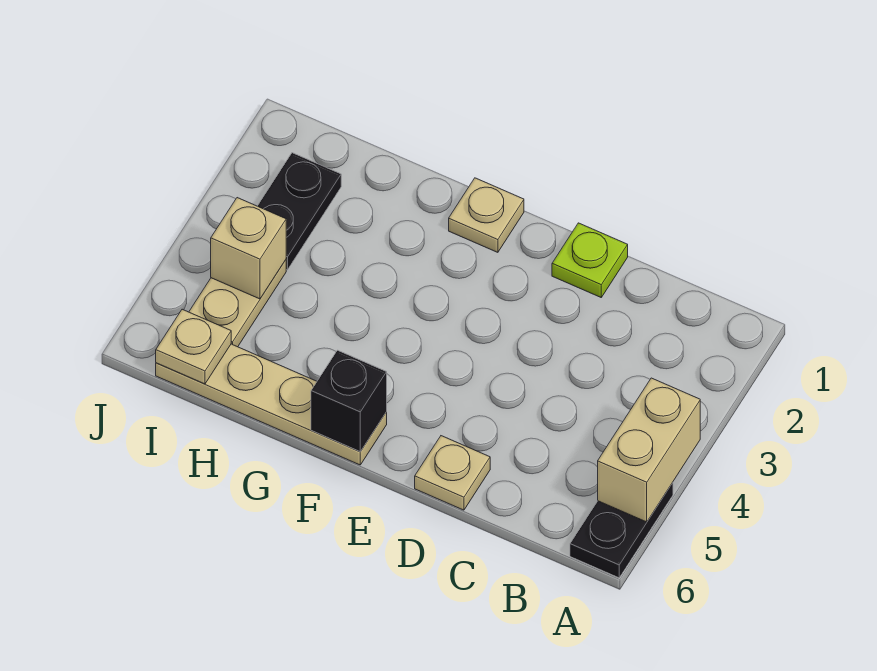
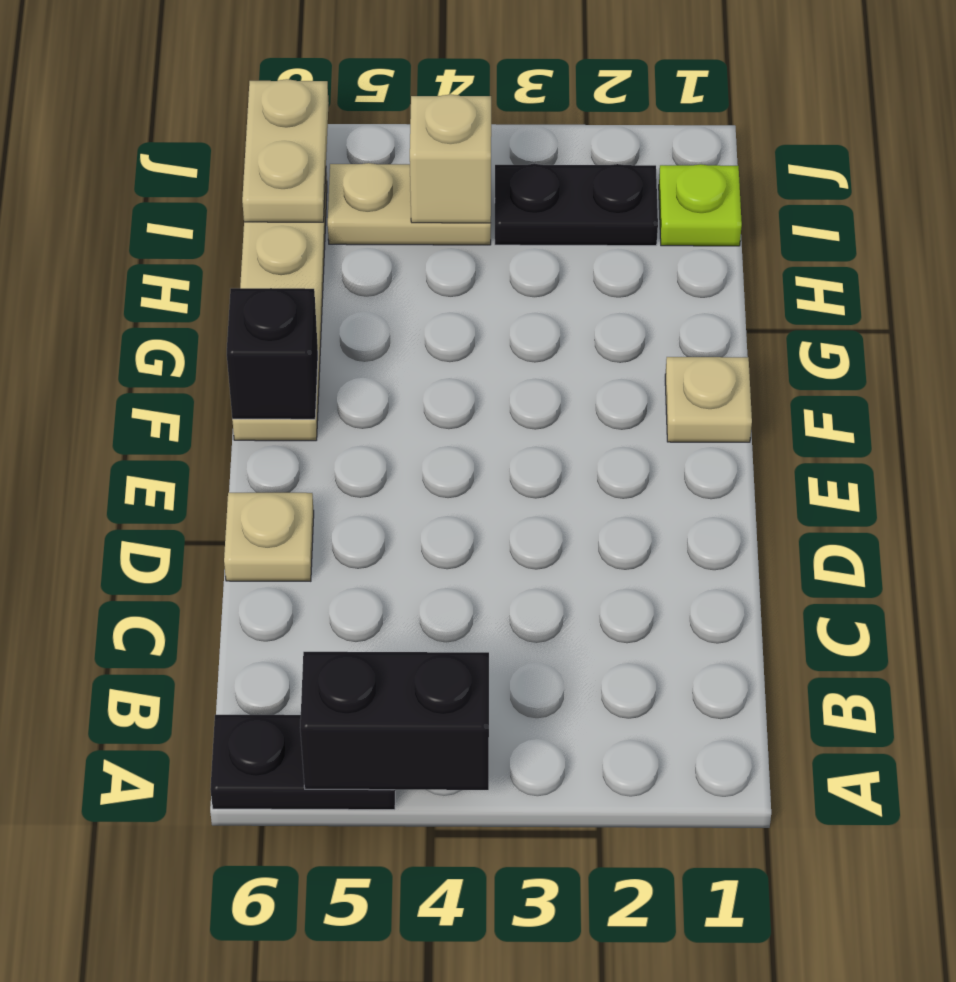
tan 1x2 brick [598,378,700,522] -> black 1x2 brick [300,652,489,790]
lime 1x1 plate [552,223,628,297] -> lime 1x1 plate moved to [659,164,742,246]
tan 1x1 plate [156,309,231,384] -> tan 1x2 plate [242,79,329,222]

